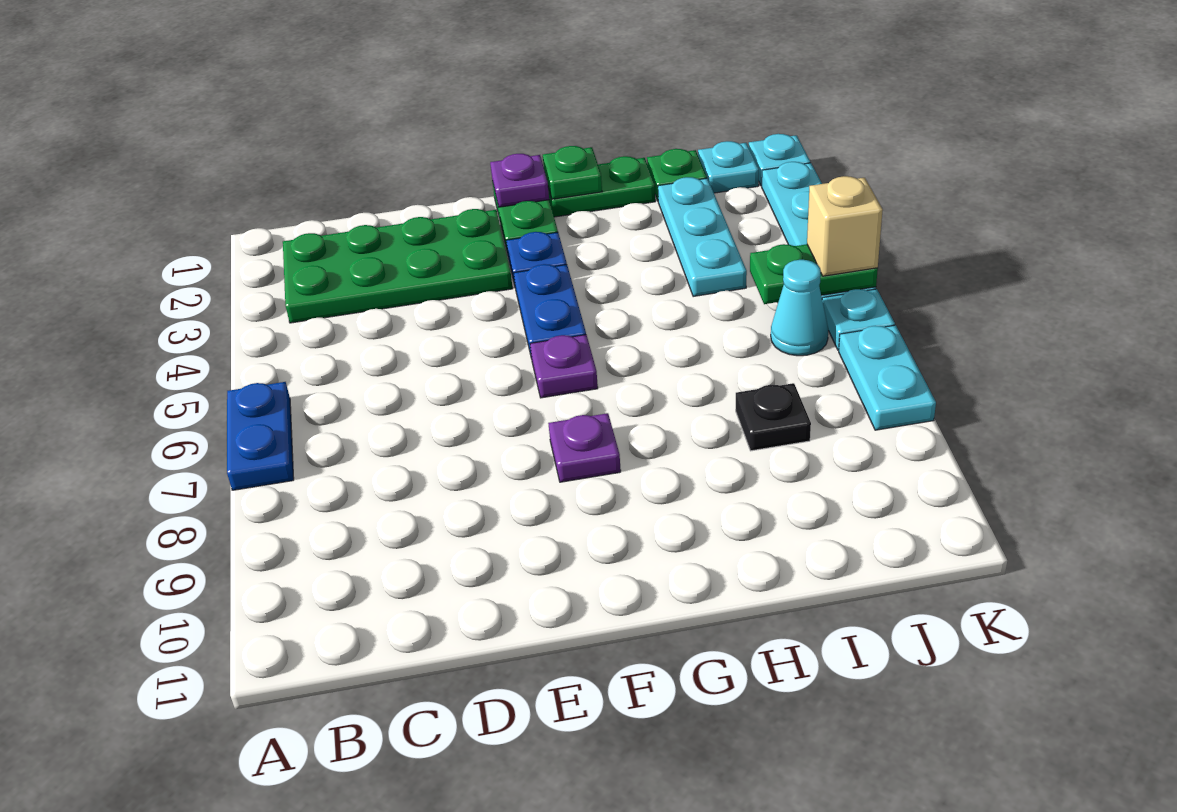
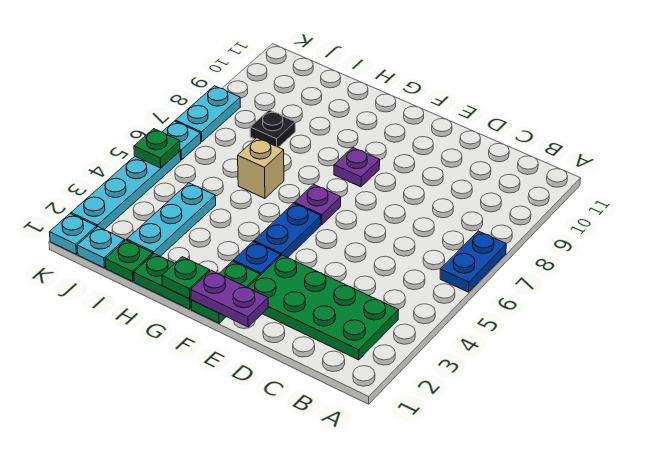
purple 1x1 plate [490,154,549,207] -> purple 1x2 plate [191,270,268,327]
green 1x2 plate [750,244,878,304] -> green 1x1 plate [134,129,180,168]
cyan 1x1 cone [771,260,828,356] -> none
tan 1x1 brick [807,176,883,276] -> tan 1x1 brick moved to [238,138,284,198]

